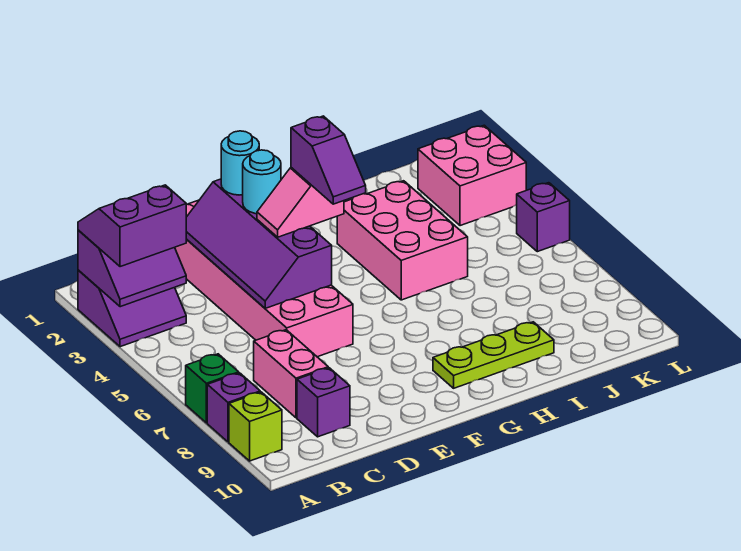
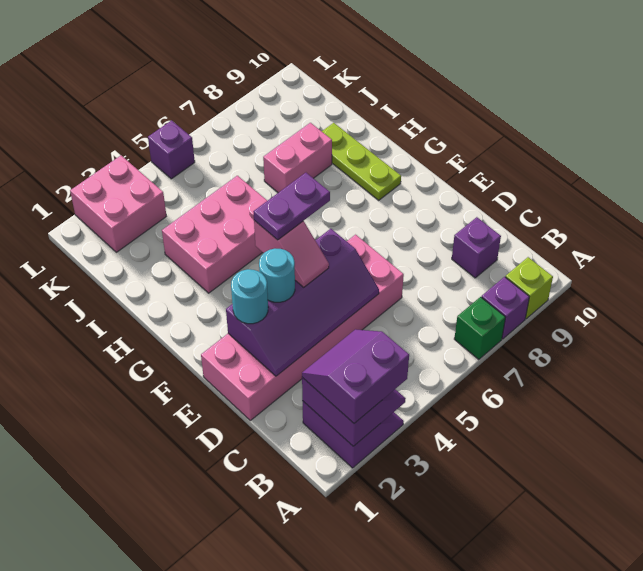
purple 2x2 slope [78,185,186,267] -> purple 2x2 slope turned to [302,329,409,423]
pink 1x2 brick [254,330,328,418] -> pink 1x2 brick moved to [263,123,332,193]
purple 1x2 slope [291,116,366,204] -> purple 1x2 plate [253,173,330,240]

